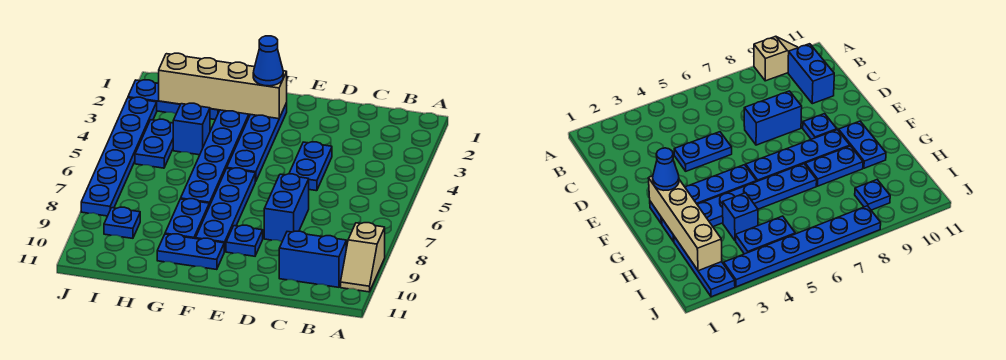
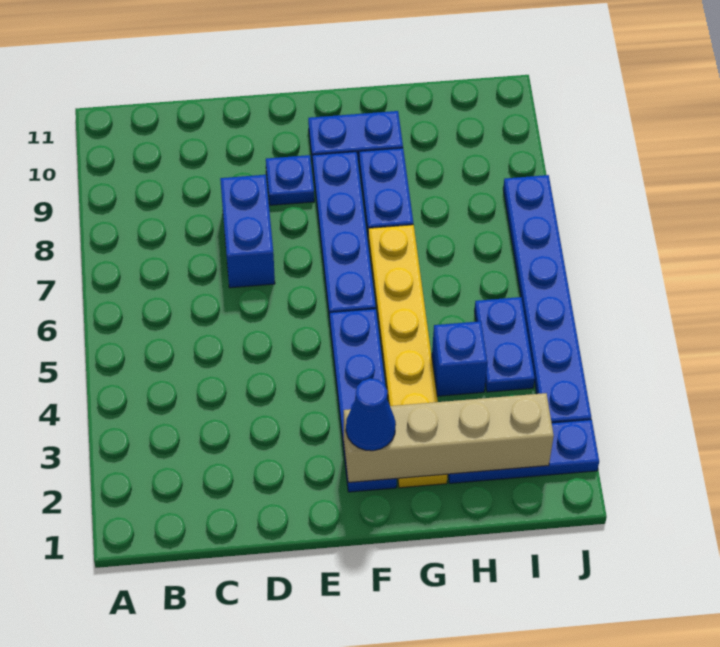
tan 1x2 slope [341,223,385,292] -> none
blue 1x2 brick [279,231,346,287] -> none
blue 1x2 plate [289,142,332,191] -> none
blue 1x6 plate [181,110,250,206] -> yellow 1x6 plate [368,225,448,488]
blue 1x1 plate [104,207,140,238] -> none

